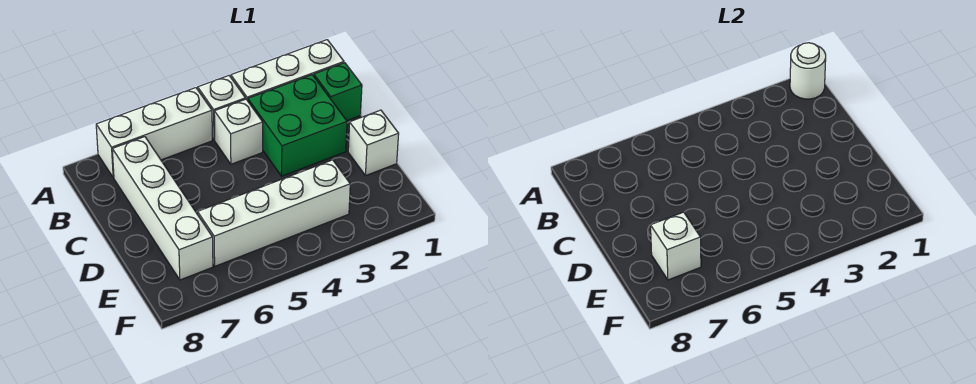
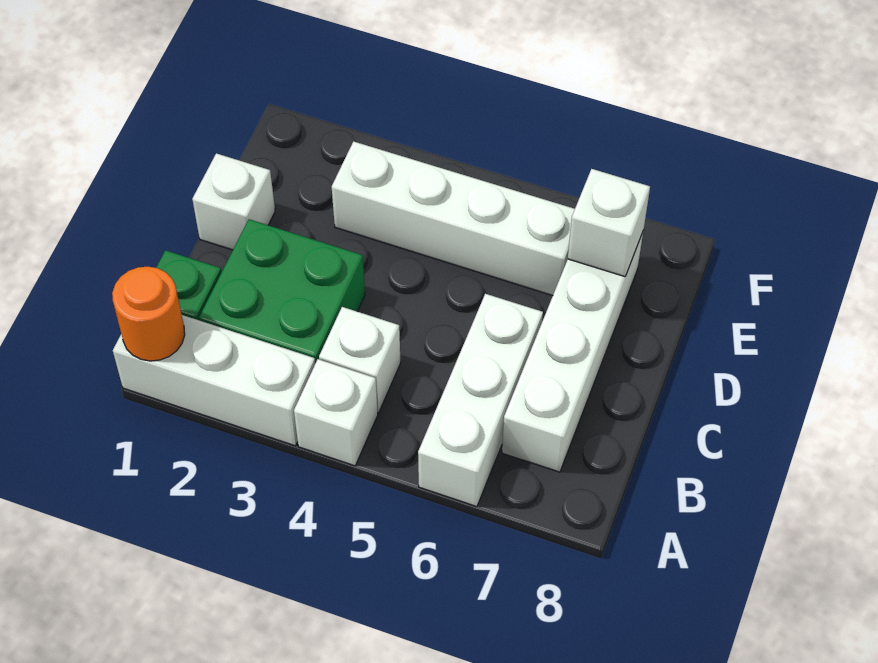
white 1x1 round brick [790,43,826,99] -> orange 1x1 round brick [112,267,185,361]
white 1x3 brick [96,88,212,178] -> white 1x3 brick turned to [418,294,543,507]

